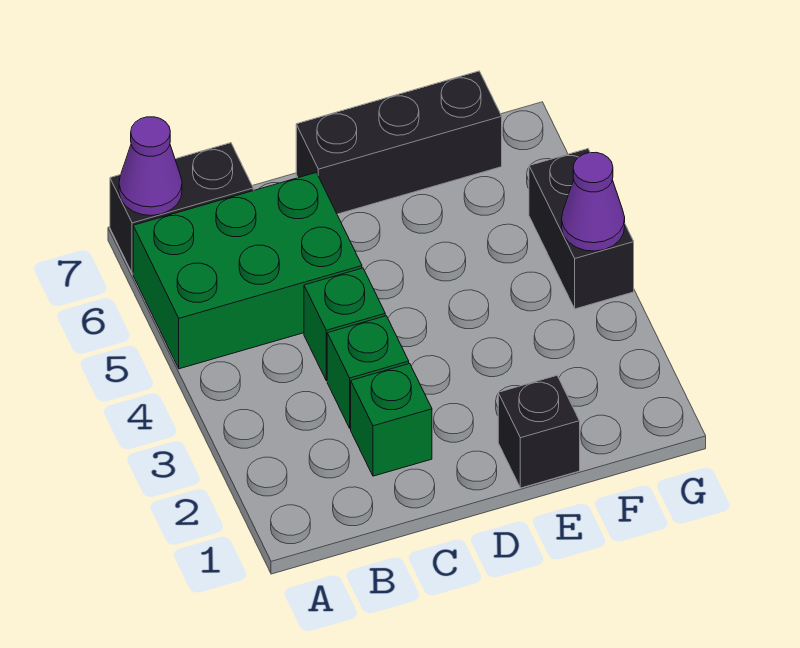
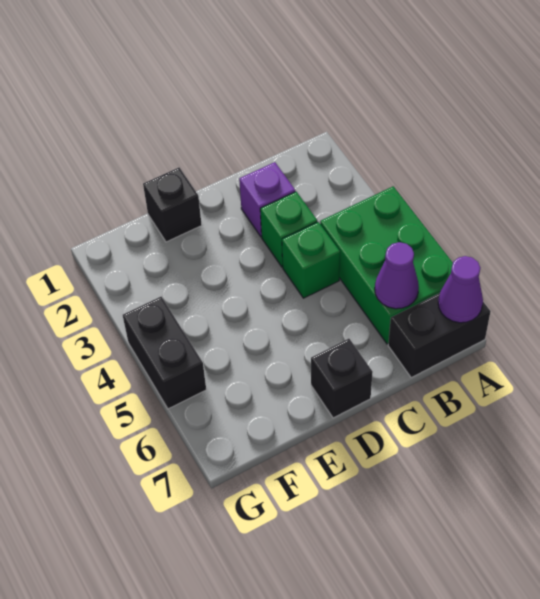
green 2x3 brick [133,173,362,369] -> green 2x3 brick turned to [320,186,453,344]
green 1x1 brick [351,364,432,476] -> purple 1x1 brick [239,162,295,237]
black 1x3 brick [296,71,502,214] -> black 1x1 brick [311,339,373,418]
purple 1x1 cone [562,153,625,251] -> purple 1x1 cone moved to [375,242,419,309]

